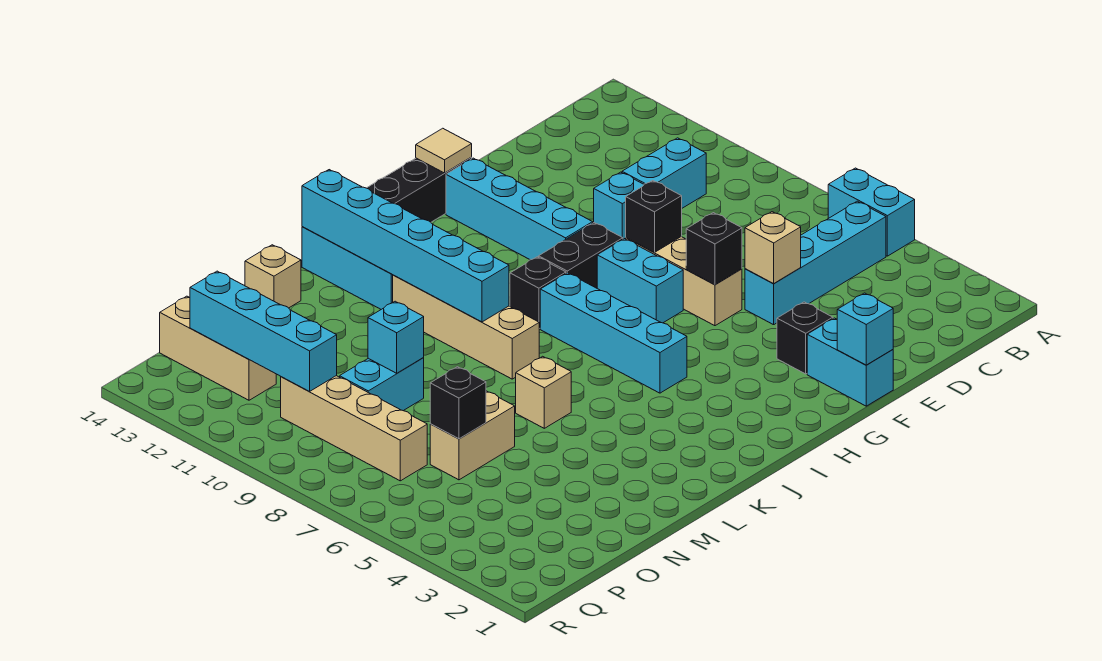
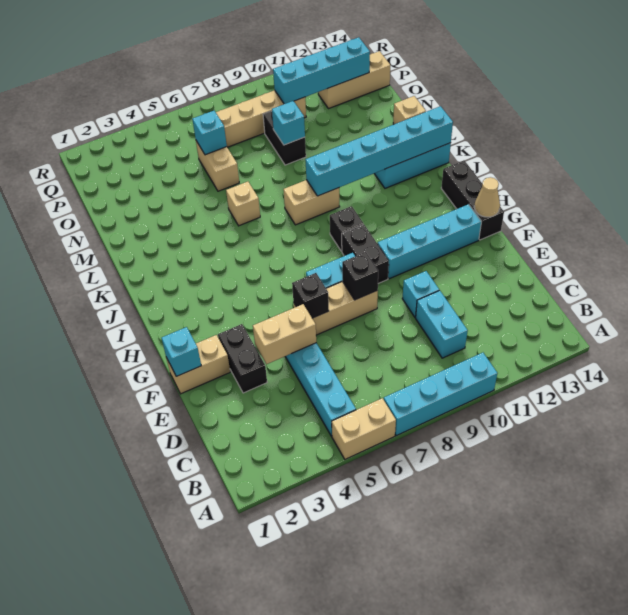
cyan 1x2 brick [828,168,915,256] -> tan 1x2 brick [332,398,396,459]
tan 1x1 brick [745,212,801,283] -> tan 1x2 brick [253,304,316,364]
cyan 1x2 brick [807,318,893,406] -> tan 1x2 brick [166,335,230,394]
black 1x1 brick [777,302,833,374] -> black 1x2 brick [218,324,267,393]
tan 1x1 tile [416,128,472,173] -> tan 1x1 cone [474,177,500,217]
cyan 1x4 brick [540,273,687,393] -> cyan 1x4 brick moved to [384,353,497,436]
tan 1x4 brick [393,275,539,379] -> tan 1x2 brick [283,180,340,225]
cyan 1x2 brick [340,358,424,411] -> black 1x2 brick [263,111,306,165]
black 1x1 brick [430,367,486,439] -> cyan 1x1 brick [192,111,227,155]

